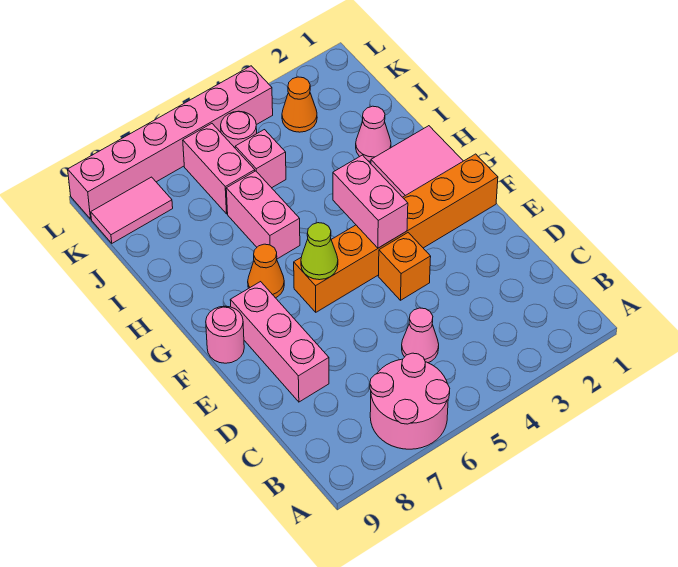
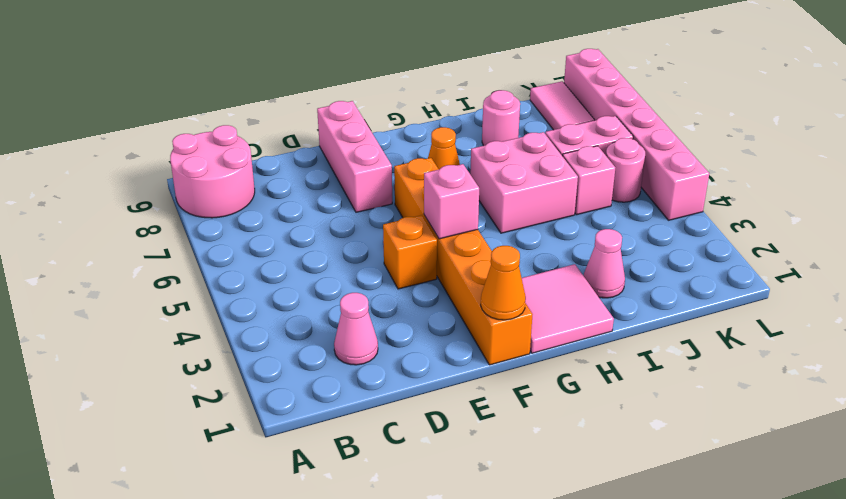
pink 2x2 round brick [370,353,450,449] -> pink 2x2 round brick moved to [170,125,255,218]
pink 1x1 cone [402,308,439,363] -> pink 1x1 cone moved to [334,293,378,365]
pink 1x3 brick [230,282,329,402] -> pink 1x3 brick turned to [317,101,392,212]
pink 1x2 brick [333,155,408,248] -> pink 1x1 brick [424,164,479,239]
lime 1x1 cone [301,223,338,280] -> none
pink 1x1 round brick [206,306,244,363] -> pink 1x1 round brick moved to [482,90,520,146]
pink 1x2 brick [226,171,300,259] -> pink 2x2 brick [470,132,578,233]
orange 1x1 cone [282,77,317,132] -> orange 1x1 cone moved to [481,246,526,320]

